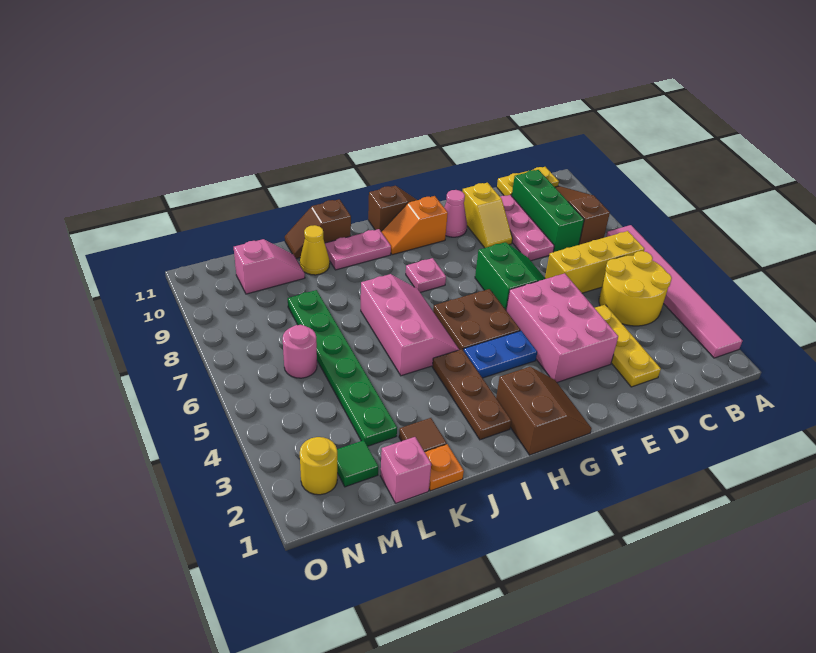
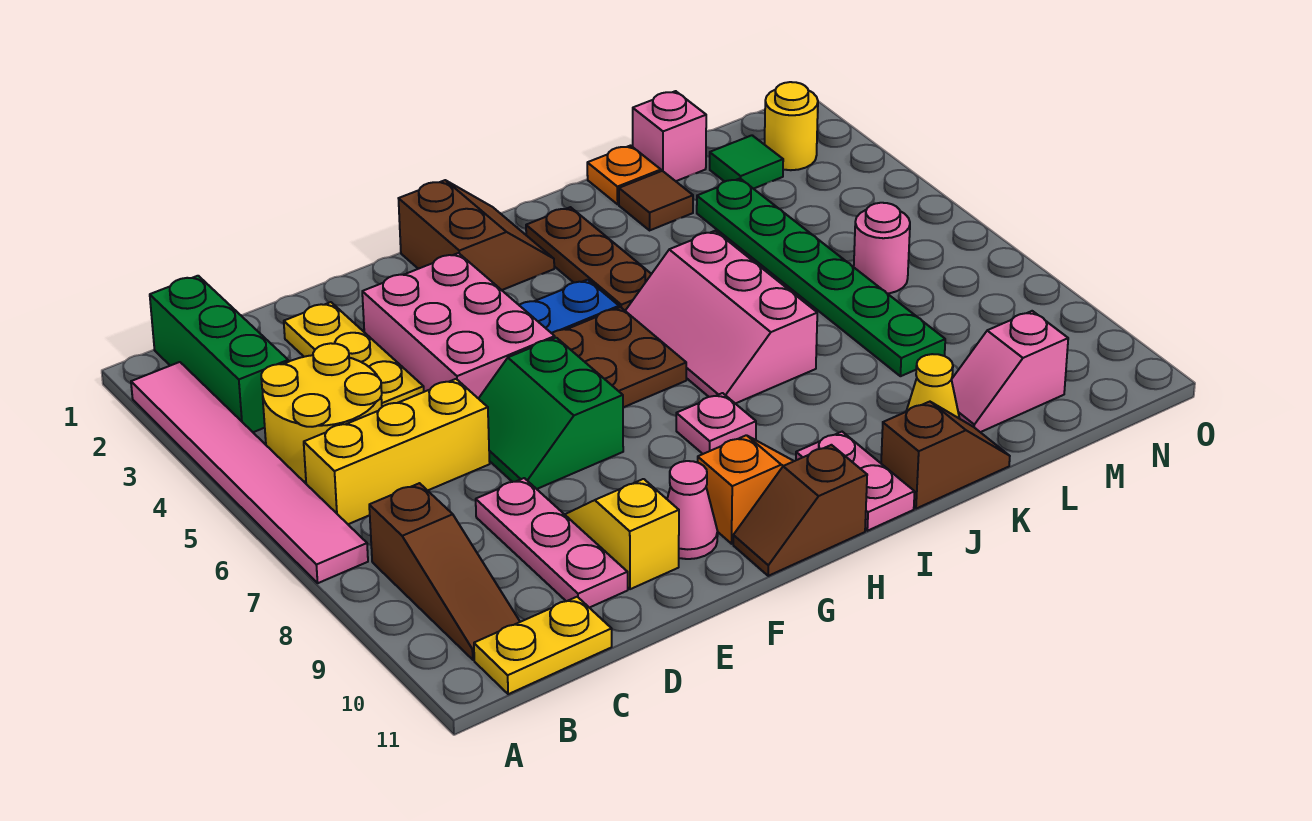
green 1x3 brick [512,170,584,252] -> green 1x3 brick moved to [150,276,288,432]
brown 2x2 slope [496,367,592,455] -> brown 2x2 slope turned to [398,180,554,290]
pink 1x2 plate [325,229,391,270] -> pink 1x2 plate turned to [796,432,915,531]

